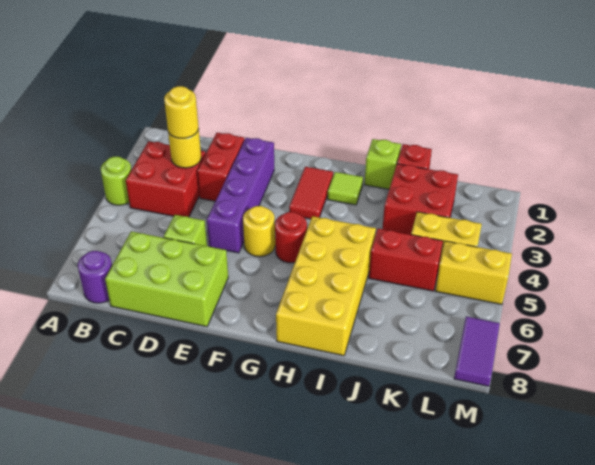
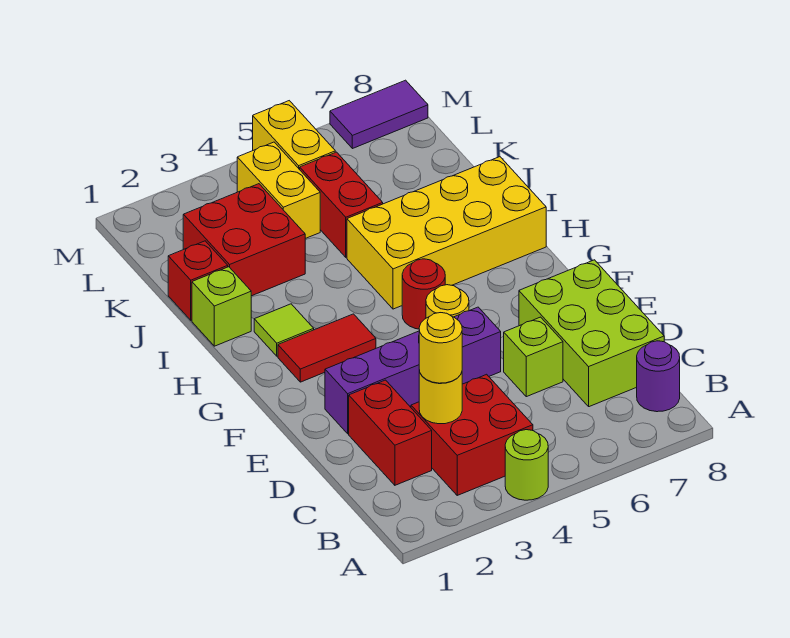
red 1x2 brick [197,133,245,201] -> red 1x2 brick turned to [349,380,432,485]

